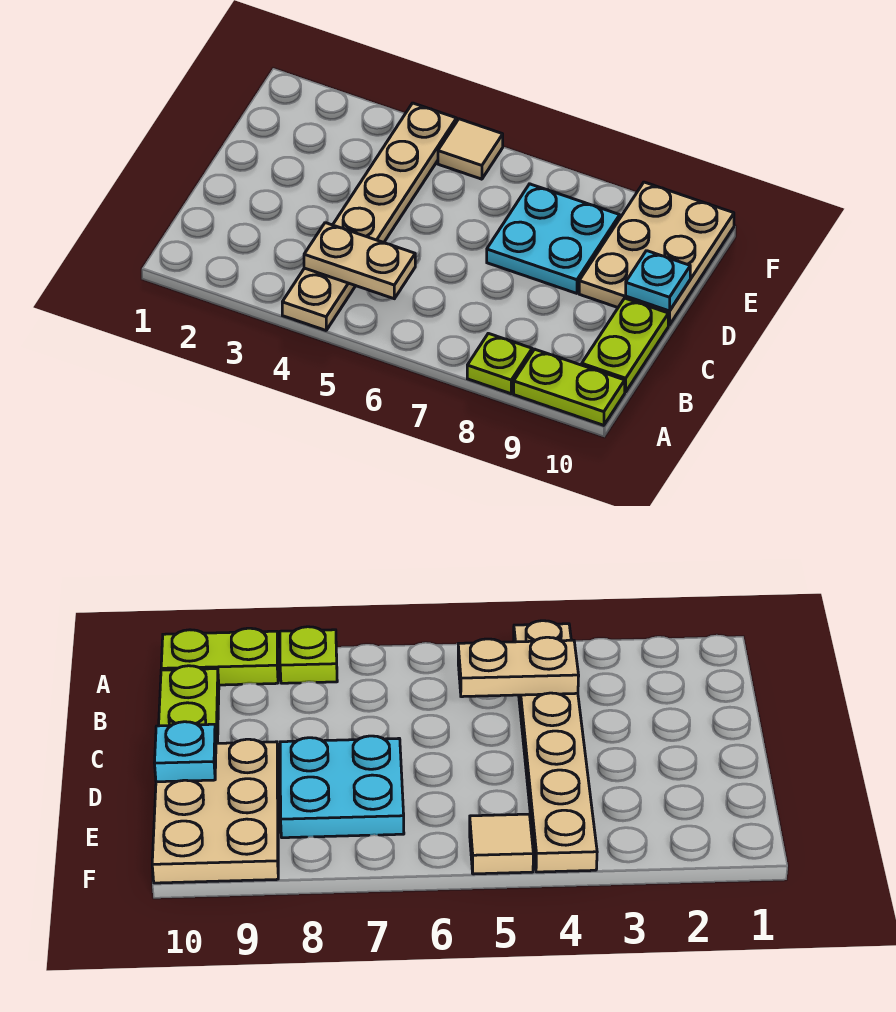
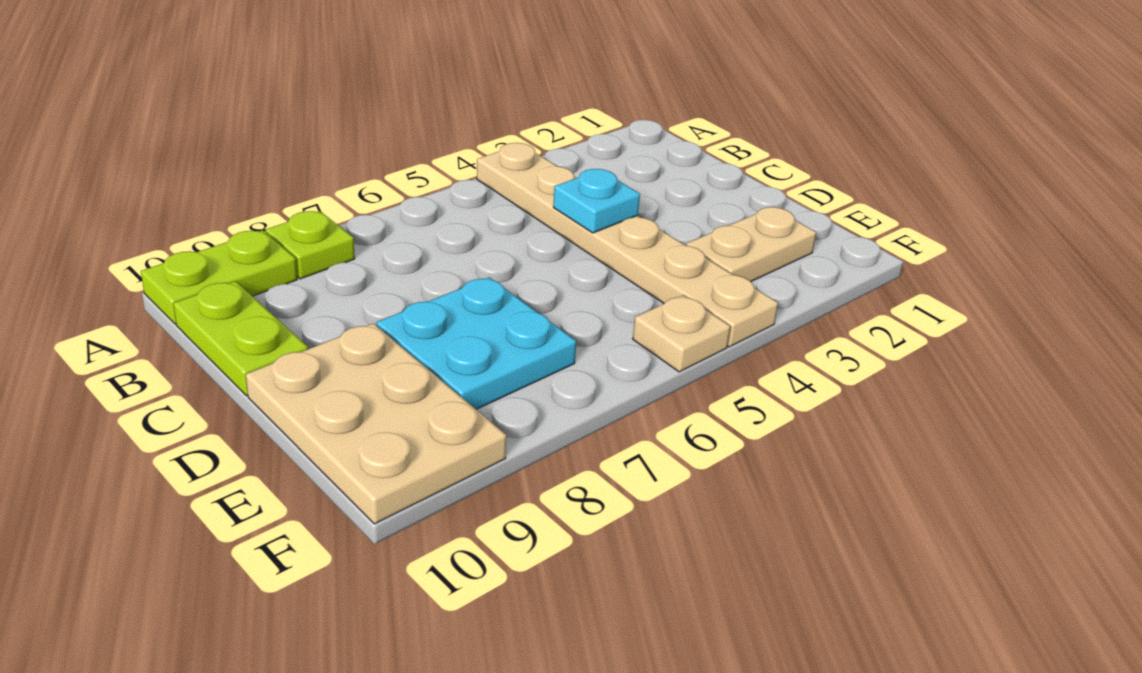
tan 1x2 plate [304,223,415,299] -> tan 1x2 plate moved to [686,207,816,281]
cyan 1x1 plate [626,251,690,311] -> cyan 1x1 plate moved to [553,169,640,233]
tan 1x1 tile [438,119,503,179] -> tan 1x1 plate [633,295,730,372]

